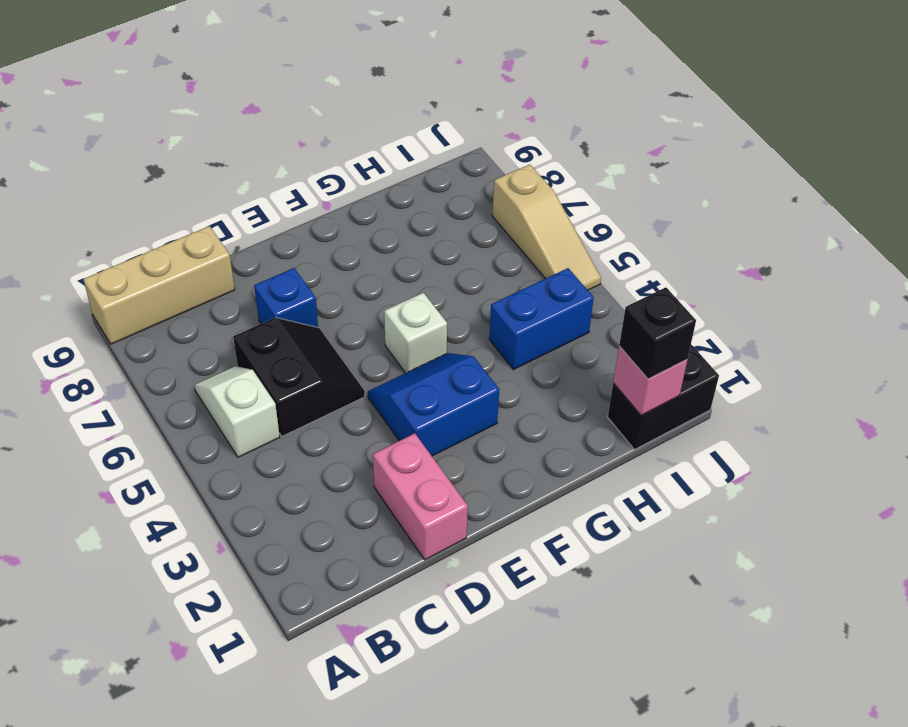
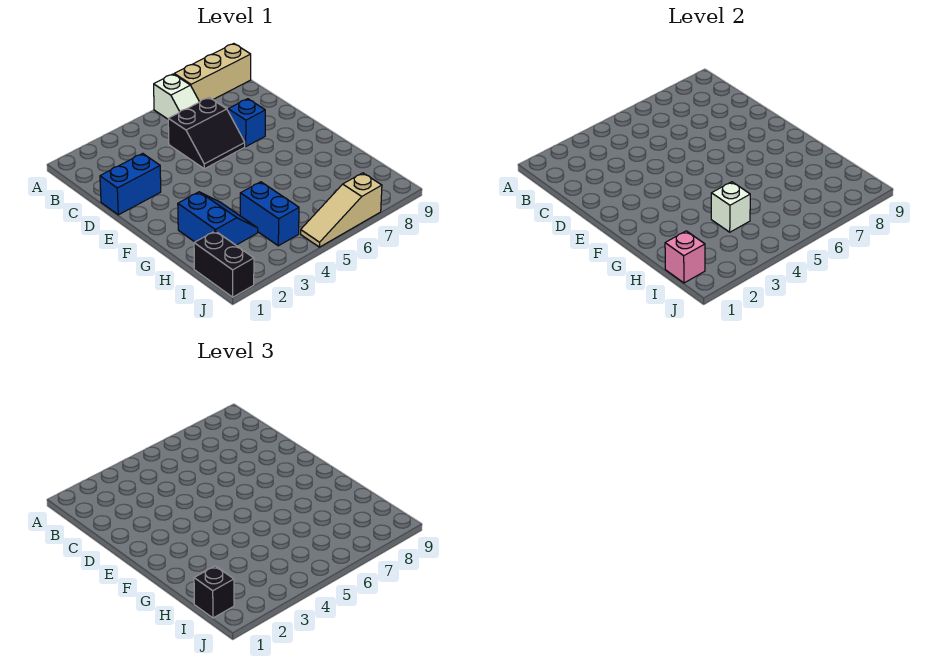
tan 1x3 brick [83,226,235,344] -> tan 1x3 brick turned to [174,44,251,102]
white 1x2 slope [194,366,280,457] -> white 1x2 slope turned to [154,74,199,119]
pink 1x2 brick [373,433,468,560] -> blue 1x2 brick [100,153,161,215]
blue 2x2 slope [368,353,499,456] -> blue 2x2 slope moved to [178,192,258,245]
white 1x1 brick [384,293,447,373] -> white 1x1 brick moved to [711,182,750,232]

